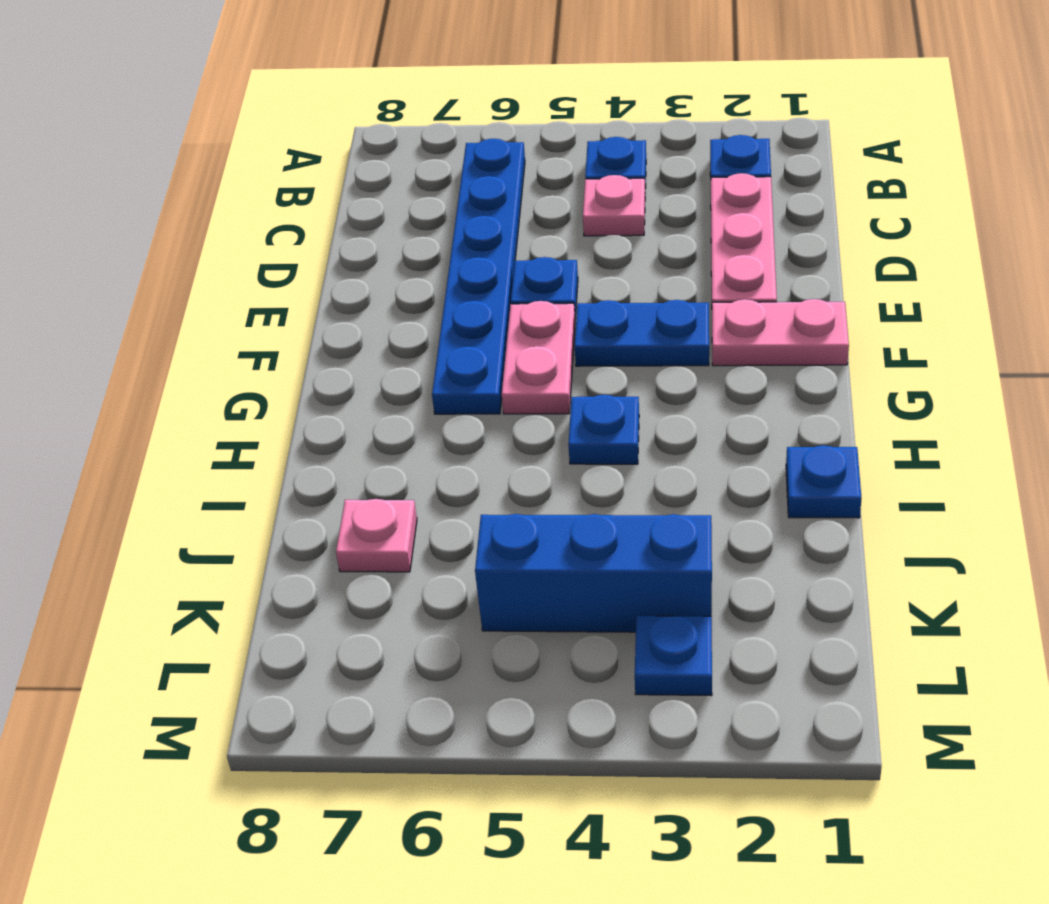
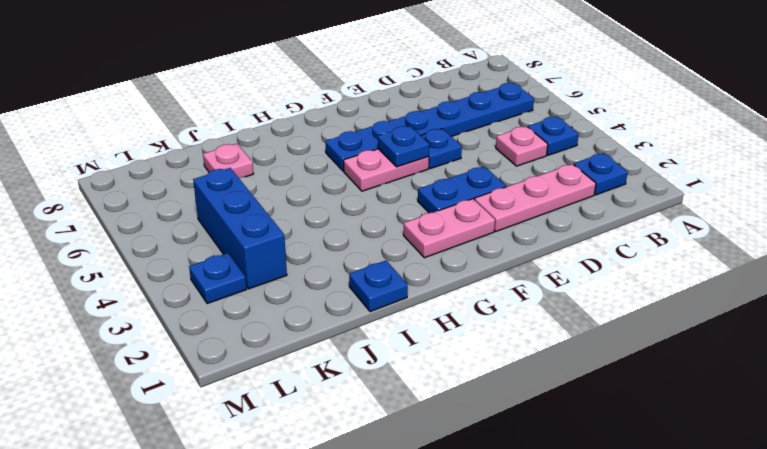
pink 1x2 plate [712,299,849,366] -> pink 1x2 plate turned to [403,199,495,258]
blue 1x2 plate [575,300,709,366] -> blue 1x2 plate turned to [418,166,506,213]
blue 1x1 plate [568,395,639,464] -> blue 1x1 plate moved to [378,126,429,167]

